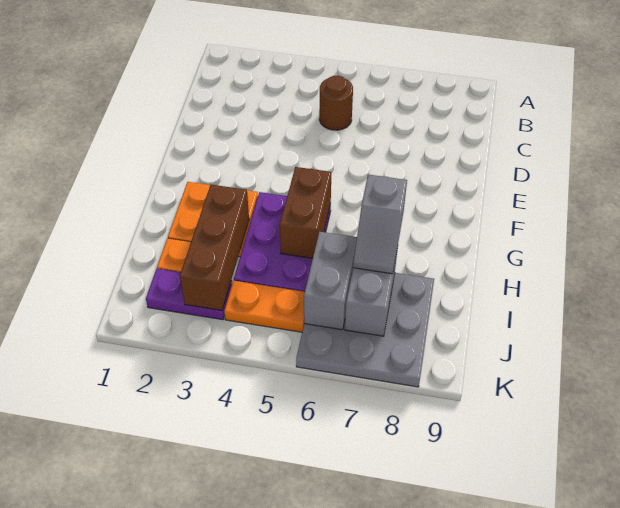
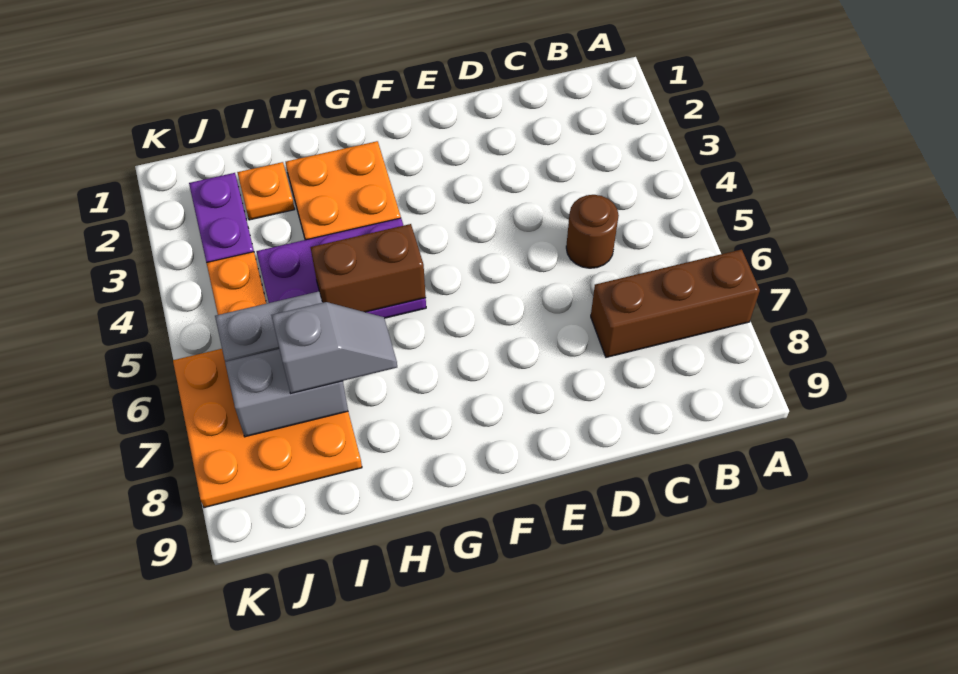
brown 1x3 brick [180,185,249,311] -> brown 1x3 brick moved to [591,249,760,357]
grey 1x2 slope [353,175,407,274] -> grey 1x2 slope turned to [271,302,397,393]
grey 3x3 plate [296,273,434,387] -> orange 3x3 plate [173,349,362,508]

